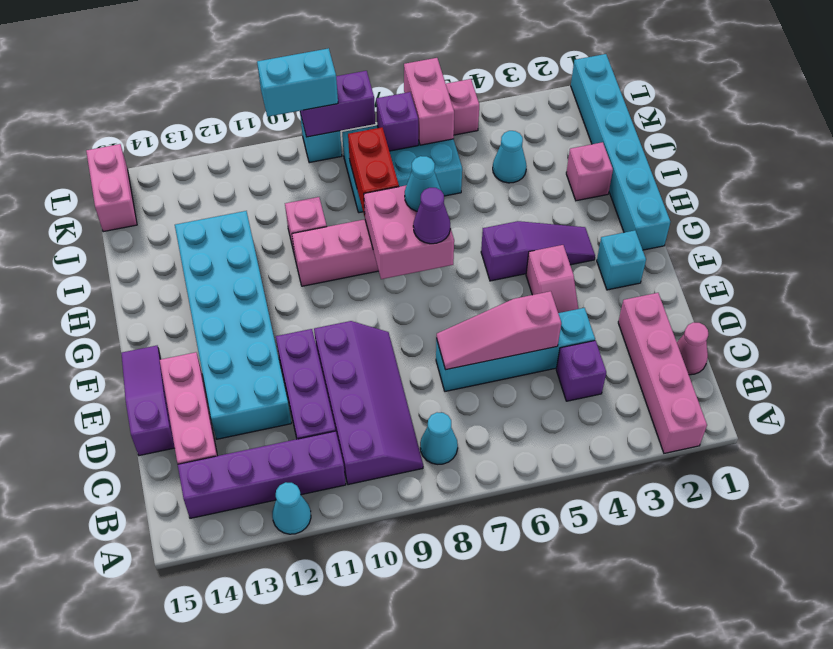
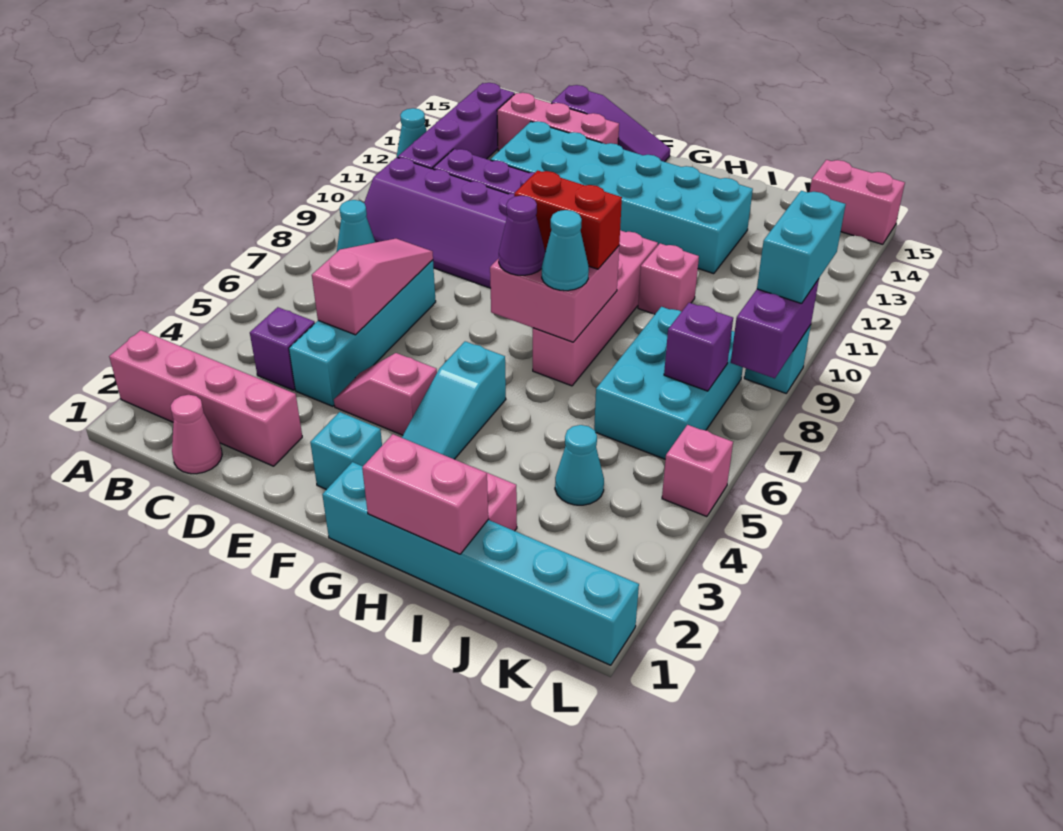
purple 1x3 slope [481,221,595,281] -> cyan 1x3 slope [402,341,506,459]
red 1x2 brick [348,127,399,216] -> red 1x2 brick moved to [514,171,622,269]
pink 1x2 brick [404,58,454,145] -> pink 1x2 brick moved to [362,434,488,554]

